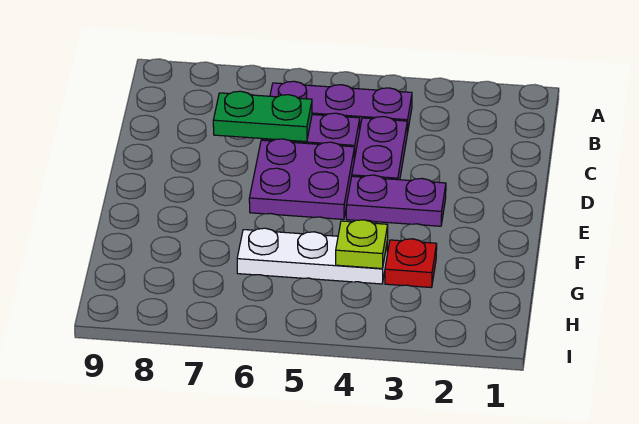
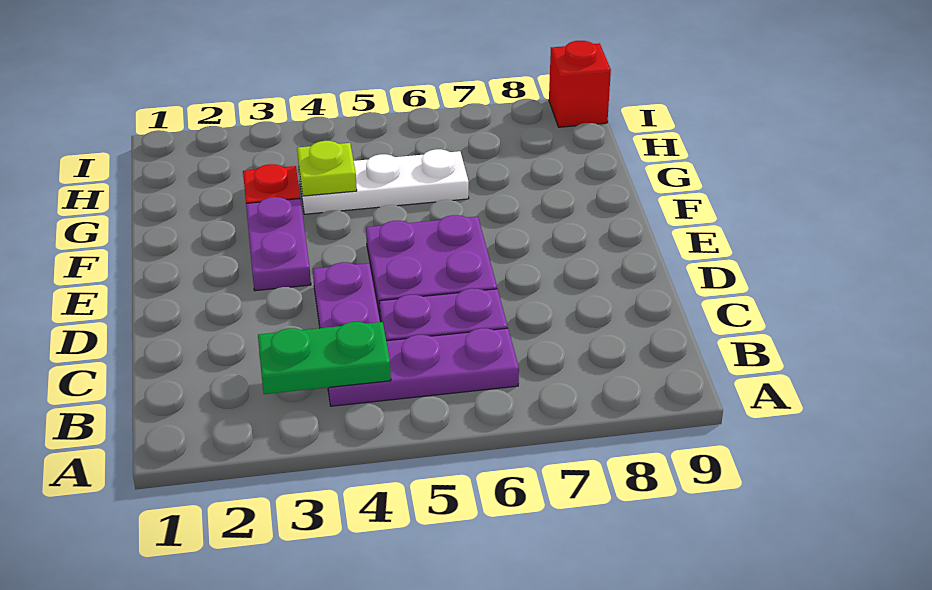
green 1x2 plate [213,91,312,142] -> green 1x2 plate moved to [258,322,391,394]
purple 1x2 plate [346,175,446,226] -> purple 1x2 plate turned to [246,197,311,291]
none -> red 1x1 brick [549,41,611,127]

